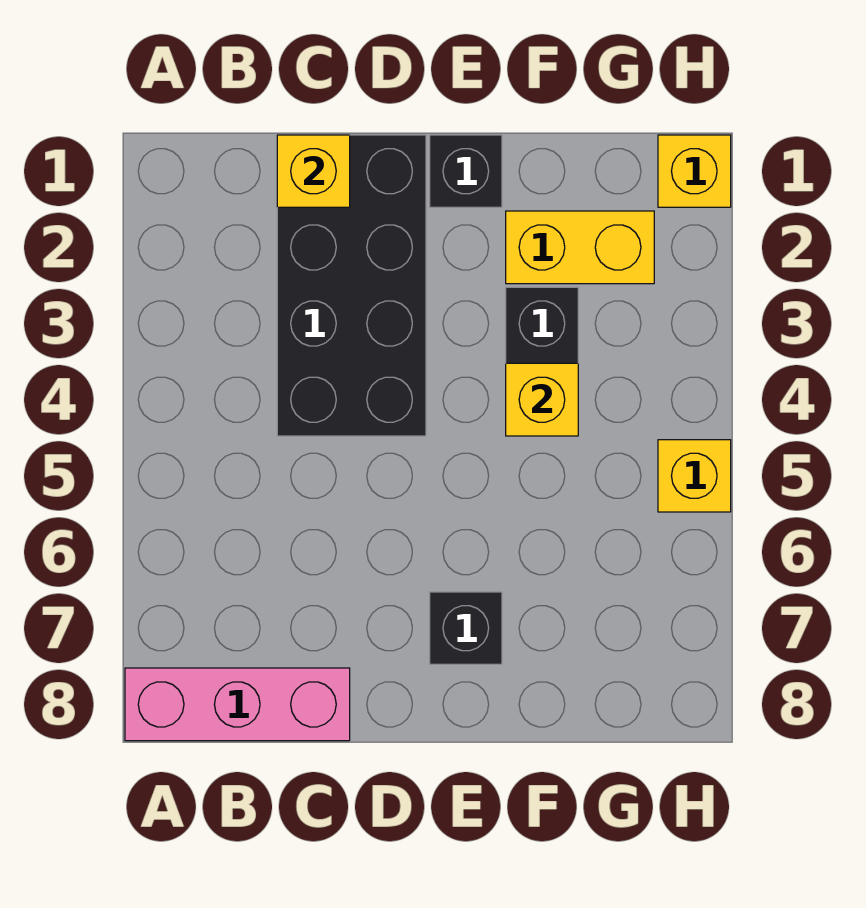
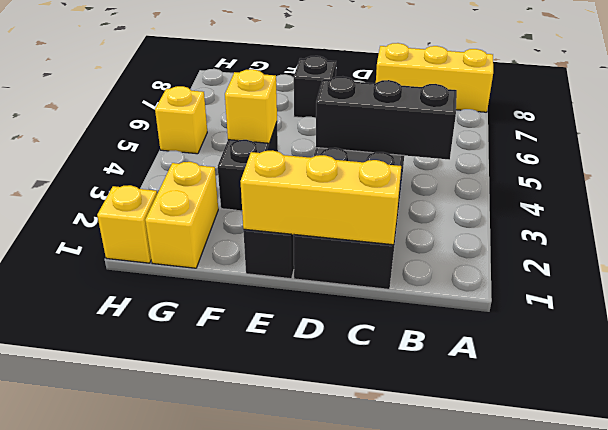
pink 1x3 brick [125,668,350,741] -> yellow 1x3 brick [376,43,493,112]
none -> black 1x3 brick [316,76,457,160]
yellow 1x1 brick [277,135,350,207] -> yellow 1x3 brick [240,150,401,245]
yellow 1x2 brick [506,211,654,284] -> yellow 1x2 brick turned to [145,162,218,268]

